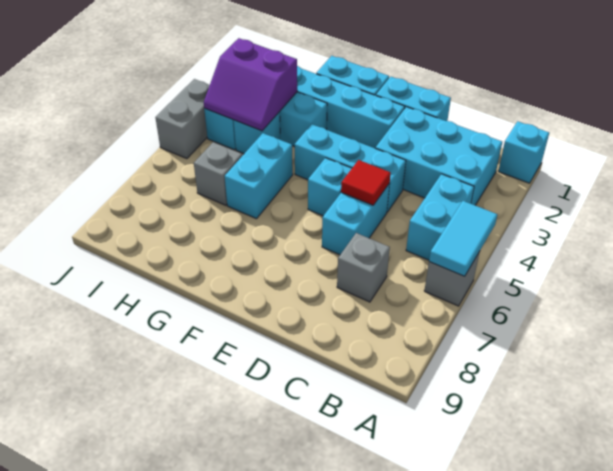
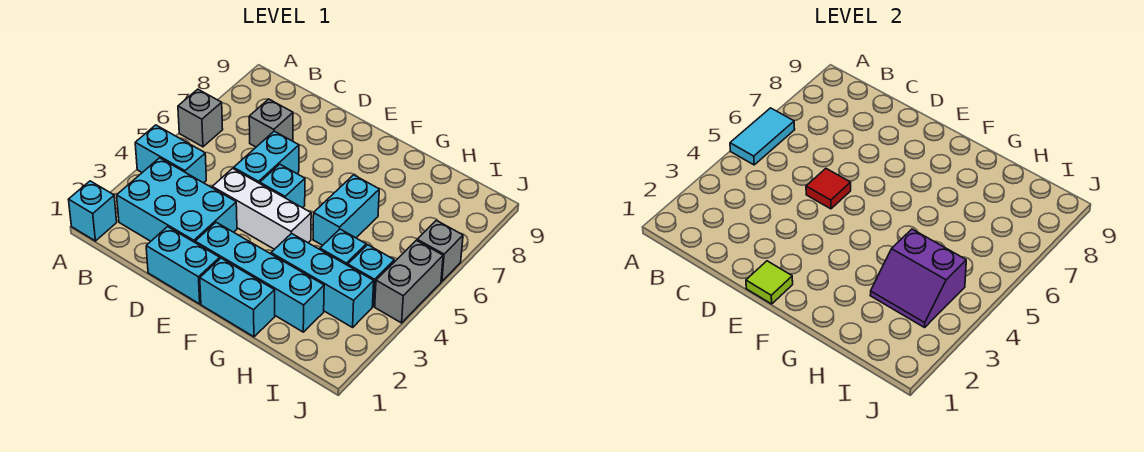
cyan 1x2 brick [406,174,474,260] -> cyan 1x2 brick turned to [135,125,206,183]
cyan 1x3 brick [295,124,406,212] -> white 1x3 brick [212,168,311,249]
none -> lime 1x1 tile [746,261,793,304]
purple 2x2 slope [204,38,297,131] -> purple 2x2 slope turned to [870,229,966,327]
grey 1x1 brick [194,142,242,205] -> grey 1x1 brick moved to [417,220,463,281]

